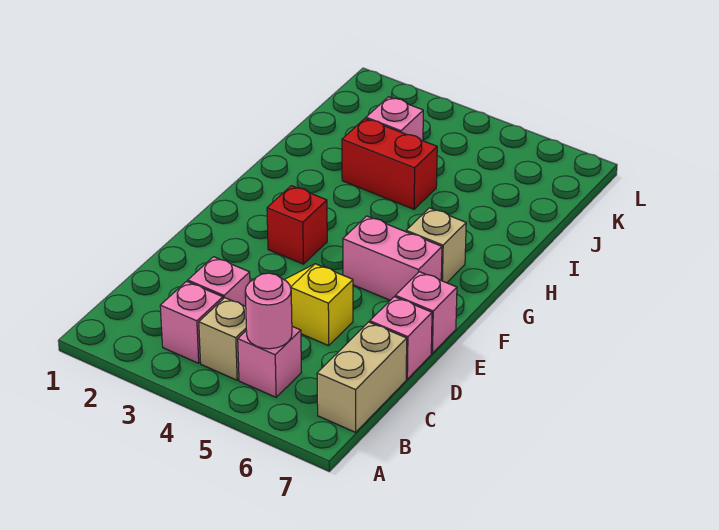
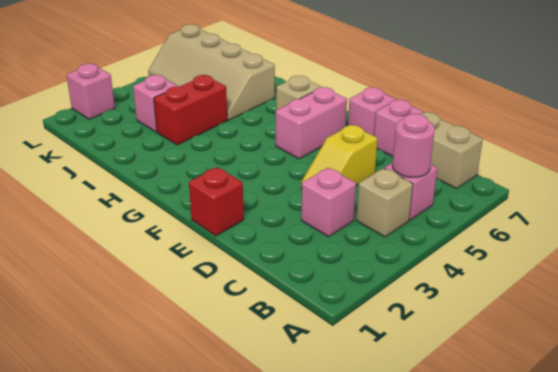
pink 1x1 brick [160,281,223,363] -> pink 1x1 brick moved to [66,64,115,119]
red 1x1 brick [267,186,327,264] -> red 1x1 brick moved to [189,167,244,236]
none -> tan 2x4 slope [148,24,275,120]

